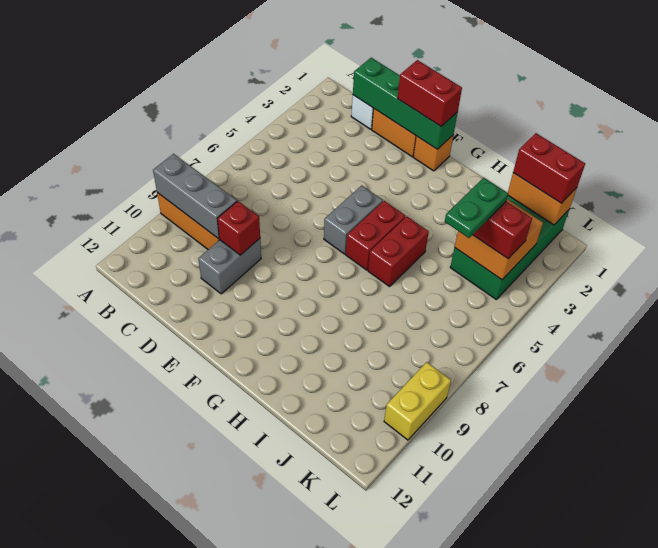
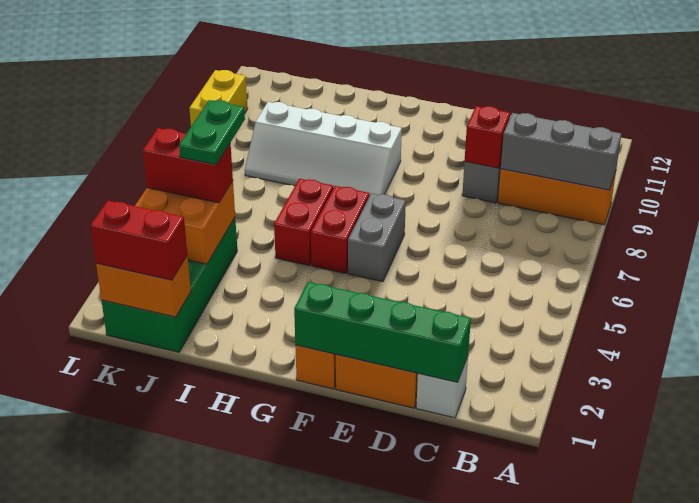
red 1x2 brick [397,60,462,126] -> none
none -> white 2x4 slope [245,102,402,196]

